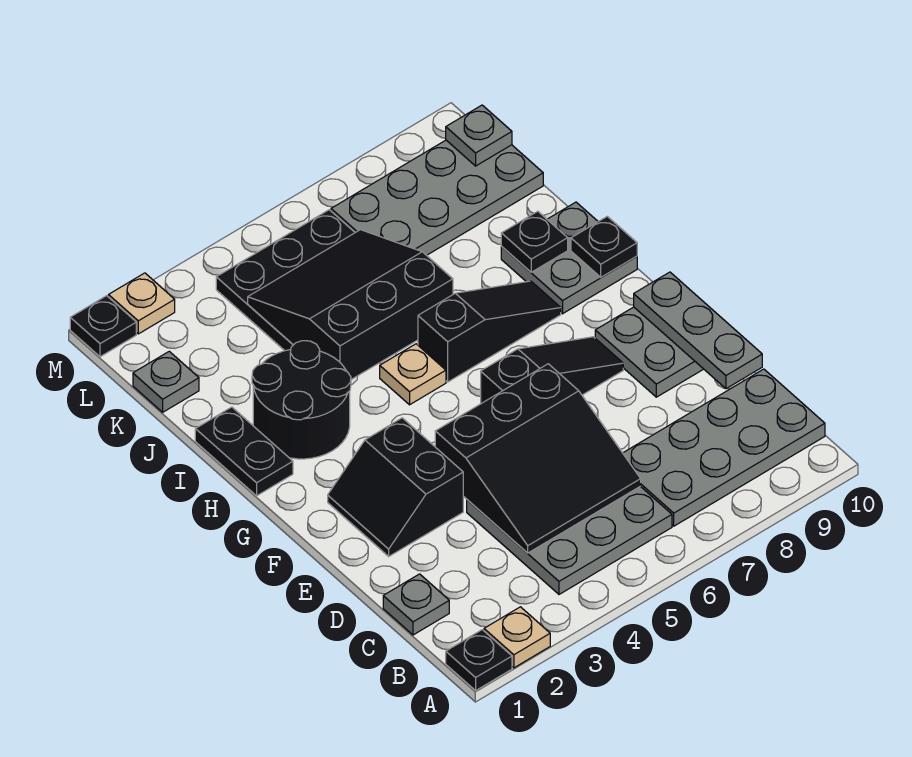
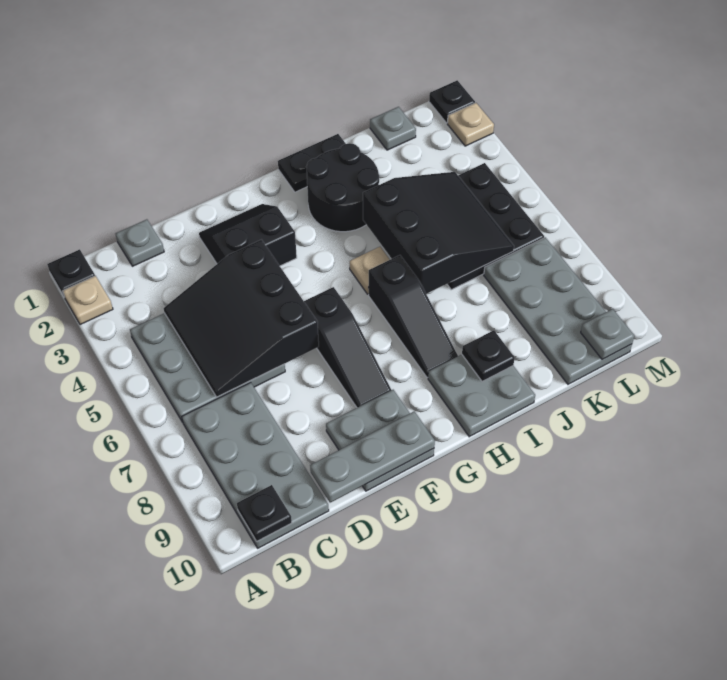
black 1x1 plate [571,216,637,277] -> black 1x1 plate moved to [237,485,292,541]

